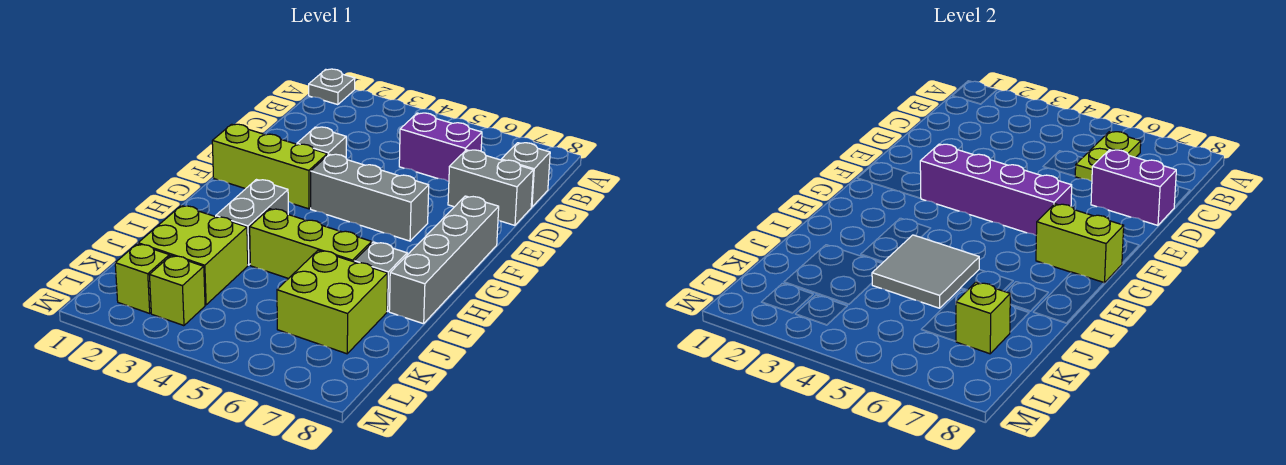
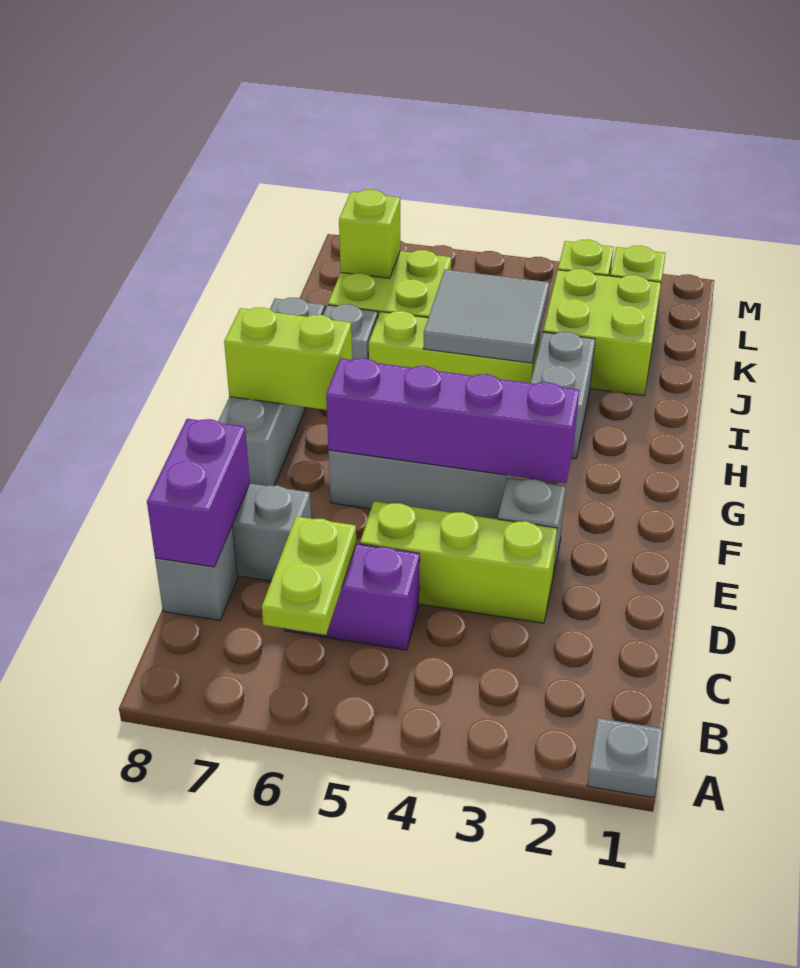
purple 1x2 brick [1091,150,1176,225] -> purple 1x2 brick turned to [147,419,250,567]
lime 1x3 brick [212,124,327,209] -> lime 1x3 brick moved to [360,501,557,623]

